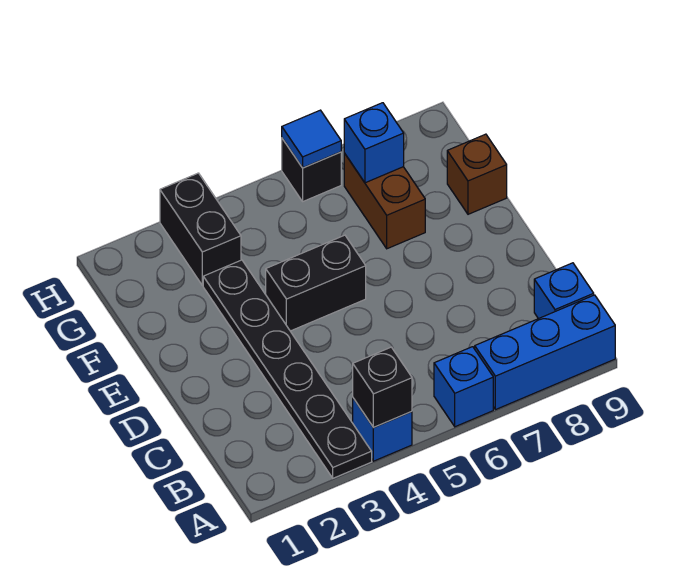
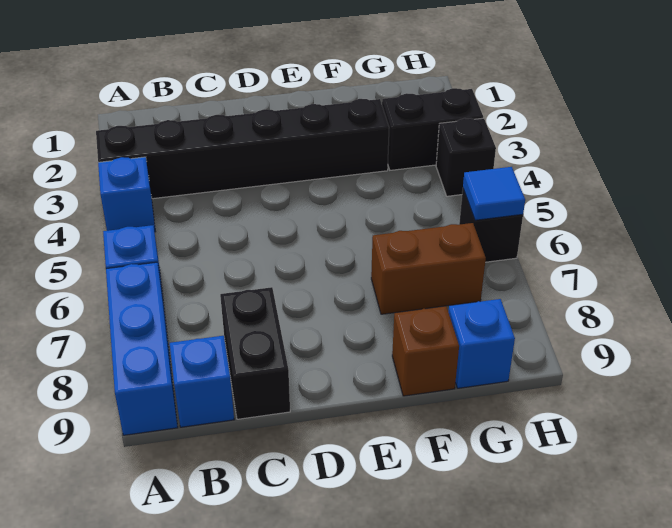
black 1x6 plate [203,260,372,478] -> black 1x6 brick [96,99,389,199]
black 1x1 brick [353,347,412,428] -> black 1x1 brick moved to [436,118,496,196]
black 1x2 brick [266,235,366,331] -> black 1x2 brick moved to [220,287,290,419]
blue 1x1 brick [344,103,404,183] -> blue 1x1 brick moved to [449,299,515,388]

